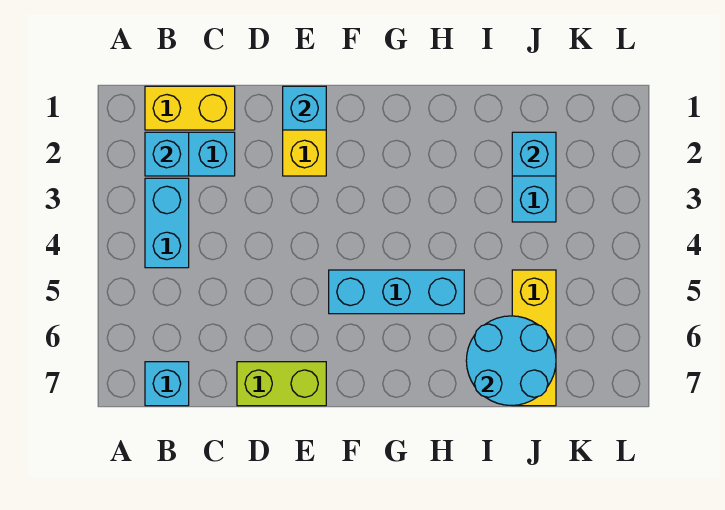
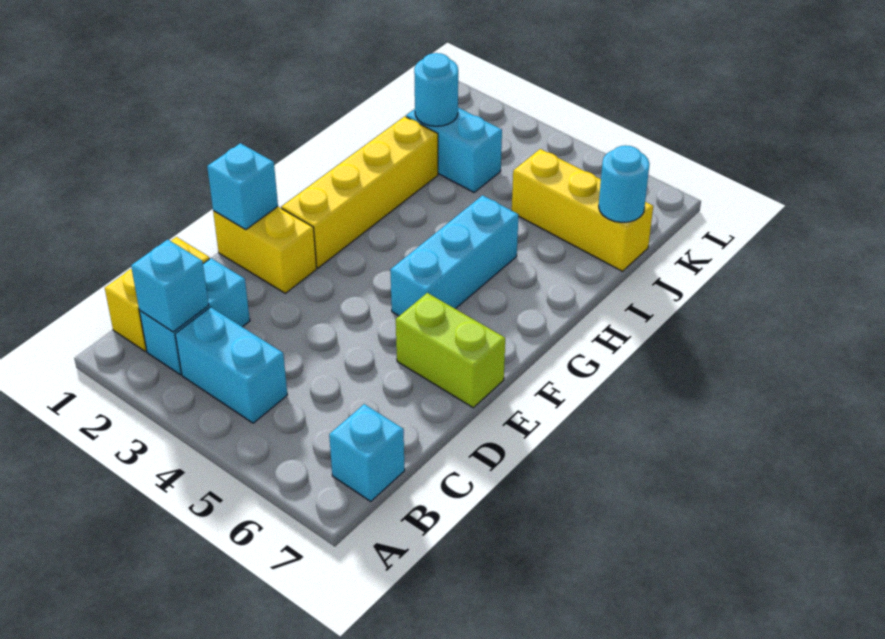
lime 1x2 brick [237,362,326,406] -> lime 1x2 brick turned to [396,293,505,408]
none -> yellow 1x4 brick [281,117,438,268]
cyan 2x2 round brick [466,316,556,406] -> cyan 1x1 round brick [599,145,649,222]
cyan 1x1 brick [512,132,556,176] -> cyan 1x1 round brick [414,53,458,126]

